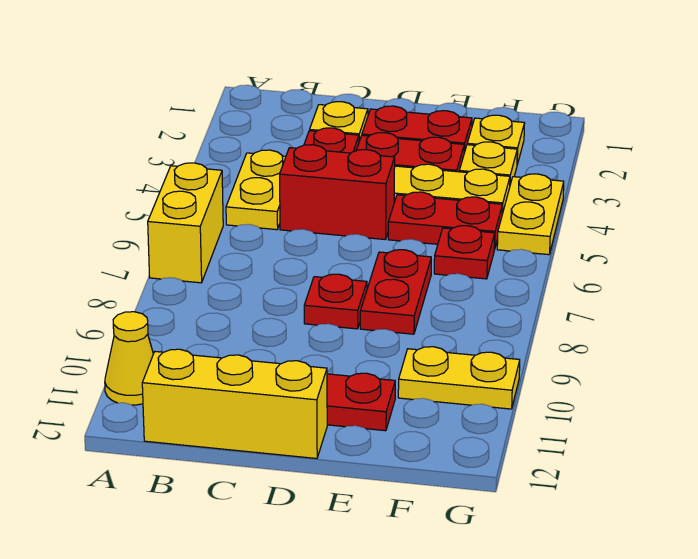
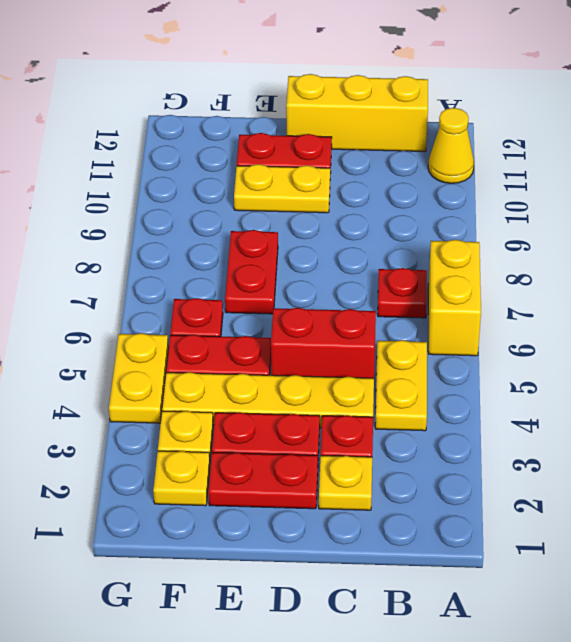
red 1x1 plate [304,274,367,329] -> red 1x1 plate moved to [378,268,427,318]
yellow 1x2 plate [398,347,520,409] -> yellow 1x2 plate moved to [234,164,330,213]

